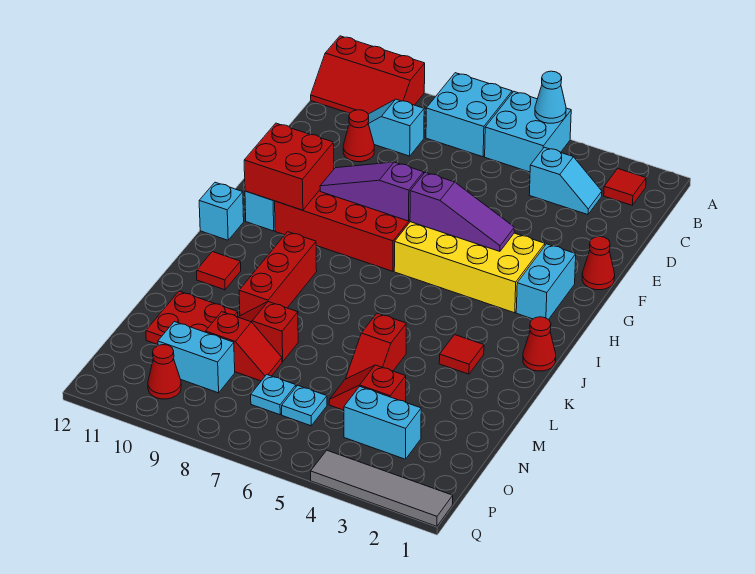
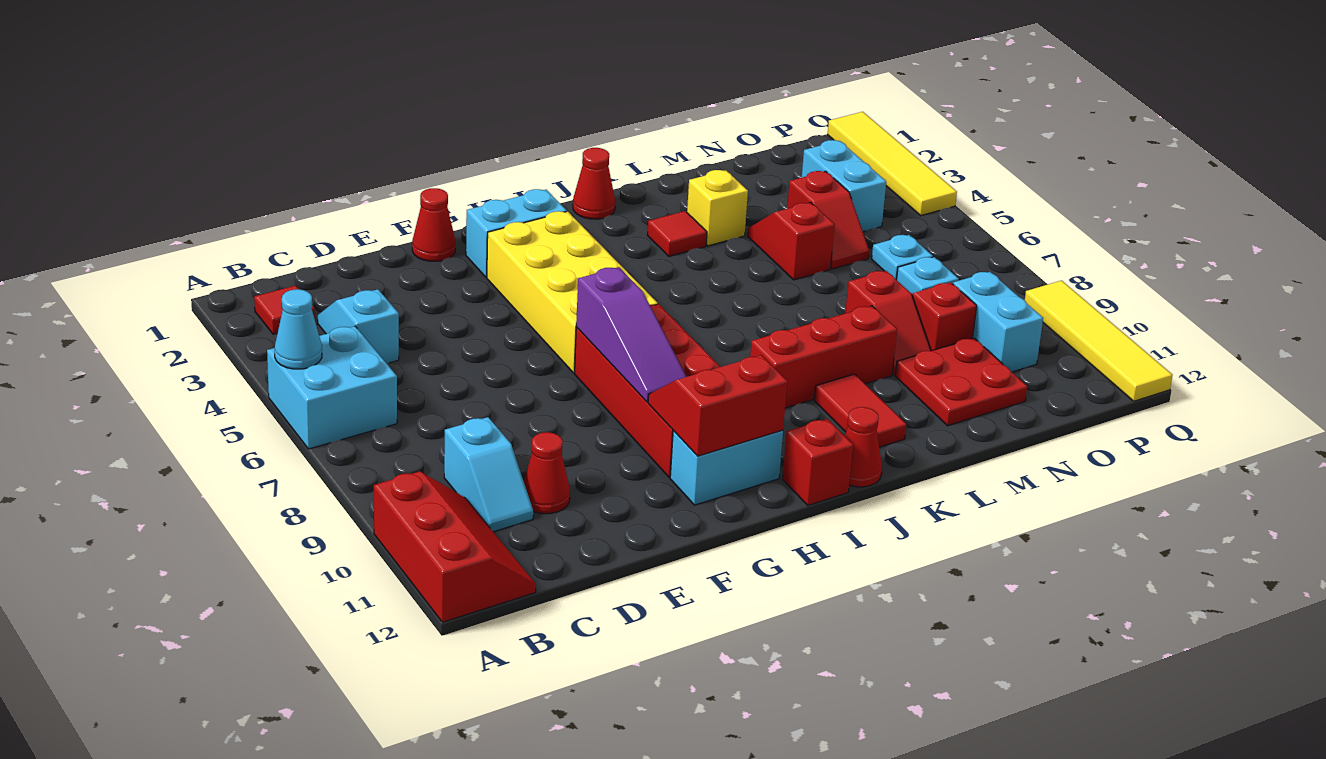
cyan 2x2 brick [426,73,512,157] -> none
purple 1x3 slope [410,172,514,251] -> none
red 2x2 brick [244,123,334,210] -> red 2x2 slope [648,355,787,456]
cyan 1x1 brick [199,182,244,240] -> red 1x1 brick [782,419,853,505]
red 1x1 tile [197,252,241,290] -> red 1x2 tile [814,374,906,447]
none -> yellow 1x1 brick [687,170,748,246]
red 1x2 slope [346,313,406,379] -> red 1x2 slope turned to [748,203,835,280]
red 1x1 cone [148,345,181,399] -> red 1x1 cone moved to [844,407,882,487]
grey 1x4 tile [311,450,453,526] -> yellow 1x4 tile [828,112,957,216]
none -> yellow 1x4 tile [1025,281,1172,401]

